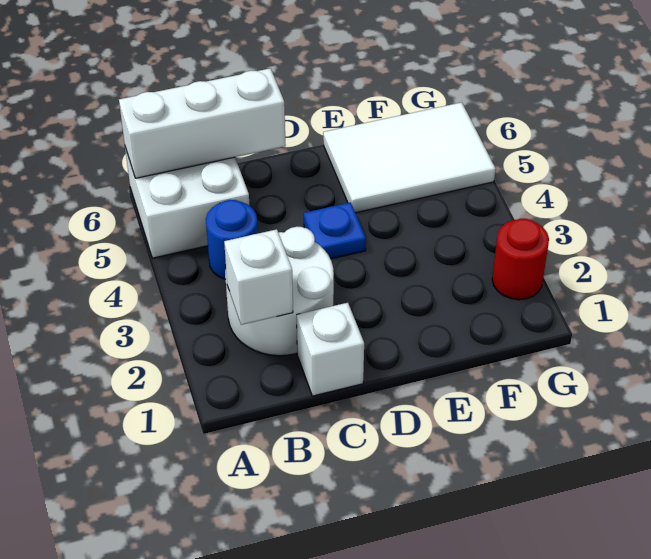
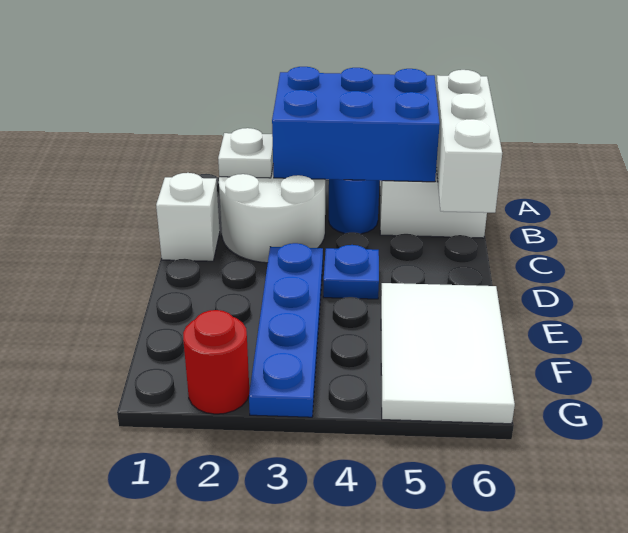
none -> blue 2x3 brick [272,67,440,182]
white 1x1 brick [224,229,293,325] -> white 1x1 plate [218,128,273,178]
none -> blue 1x4 plate [249,243,323,417]

